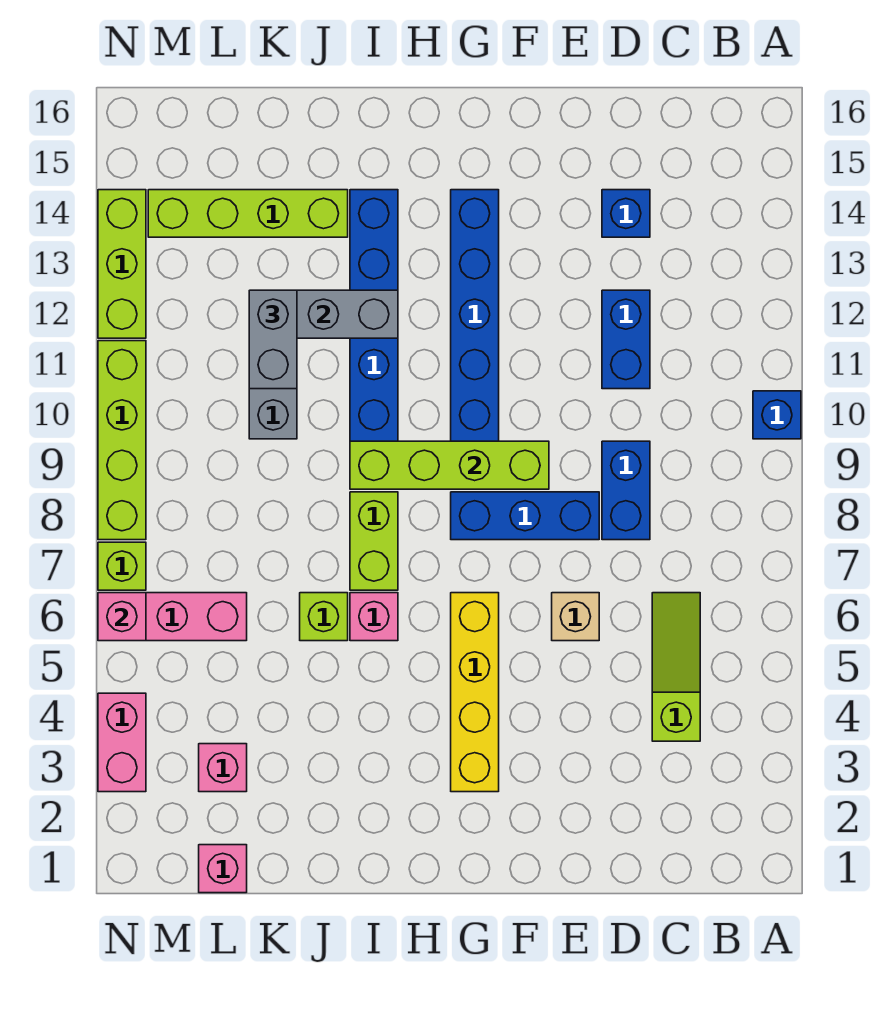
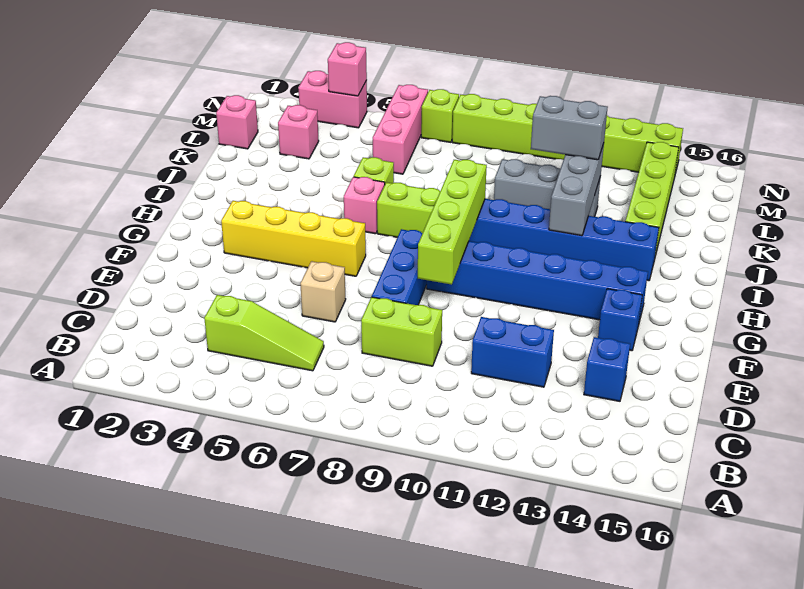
blue 1x1 brick [753,391,801,439] -> blue 1x1 brick moved to [598,289,642,351]
blue 1x2 brick [602,441,650,540] -> lime 1x2 brick [361,297,442,366]
pink 1x1 brick [98,593,146,641] -> pink 1x1 brick moved to [328,42,367,96]

